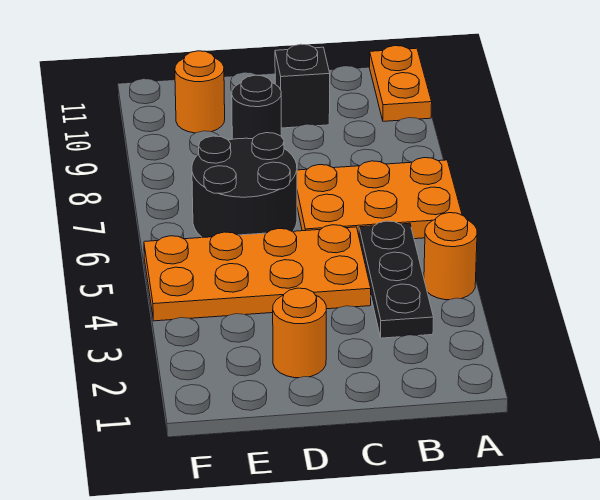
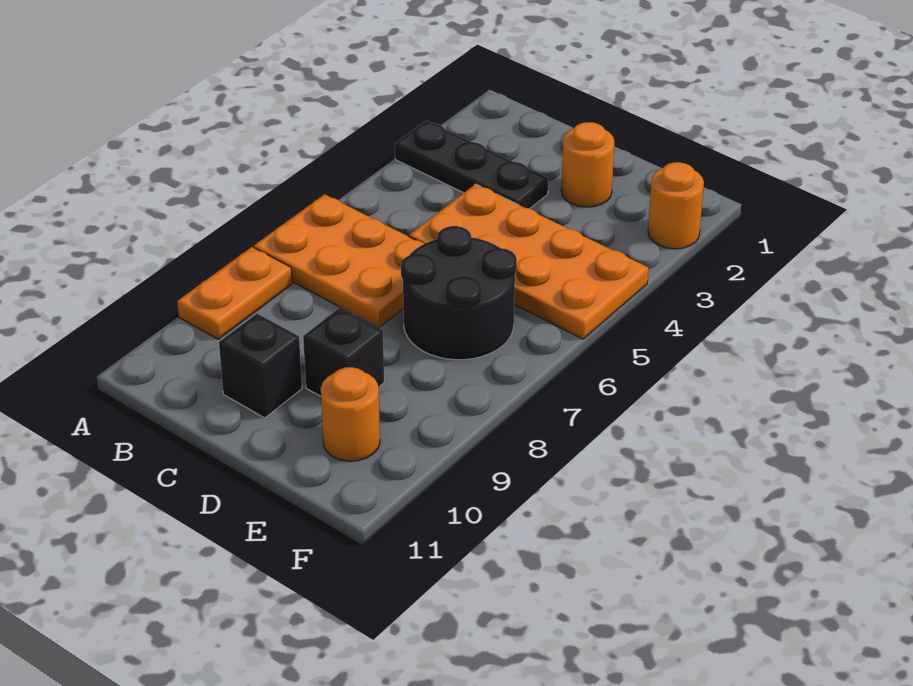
orange 1x1 round brick [424,213,477,300] -> orange 1x1 round brick moved to [648,162,704,249]
orange 1x2 plate [369,46,432,121] -> orange 1x2 plate moved to [177,247,292,339]
black 1x3 plate [359,221,434,338] -> black 1x3 plate turned to [395,121,548,209]
black 1x1 round brick [232,75,281,139] -> black 1x1 brick [303,308,384,396]

